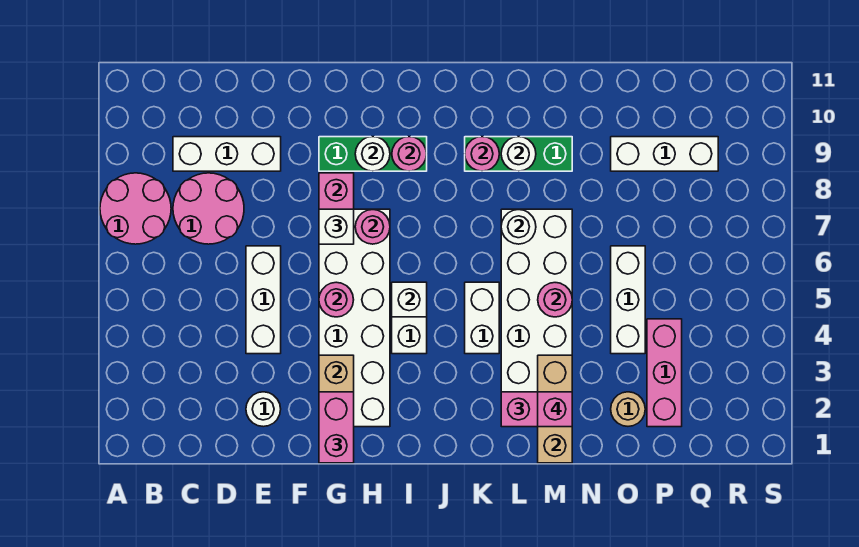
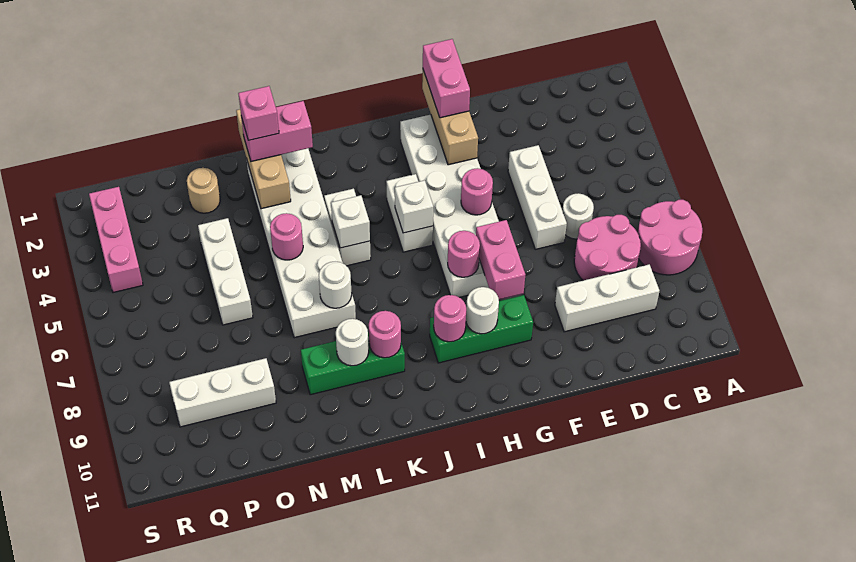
white 1x1 round brick [246,392,281,427] -> white 1x1 round brick moved to [562,193,594,239]
white 1x1 brick [319,209,354,244] -> white 1x1 brick moved to [331,195,370,248]
pink 1x3 brick [647,319,682,427] -> pink 1x3 brick moved to [89,187,143,293]

